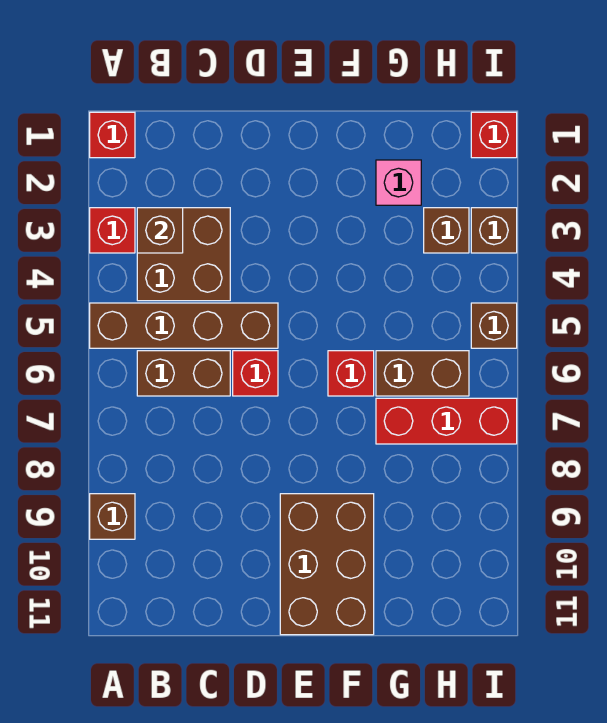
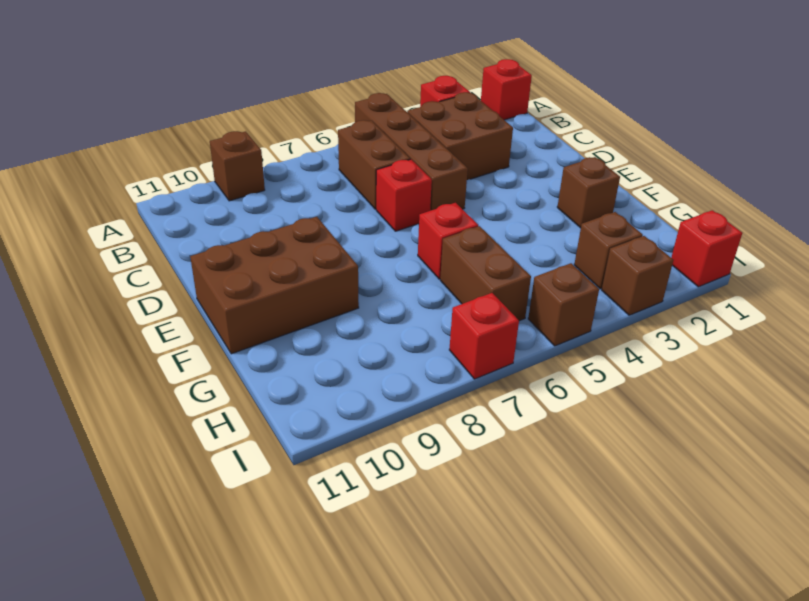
brown 1x1 brick [137,208,183,253] -> brown 1x1 brick moved to [557,157,620,228]
pink 1x1 brick [376,160,421,205] -> none
red 1x3 brick [376,398,517,444] -> red 1x1 brick [449,293,519,379]

